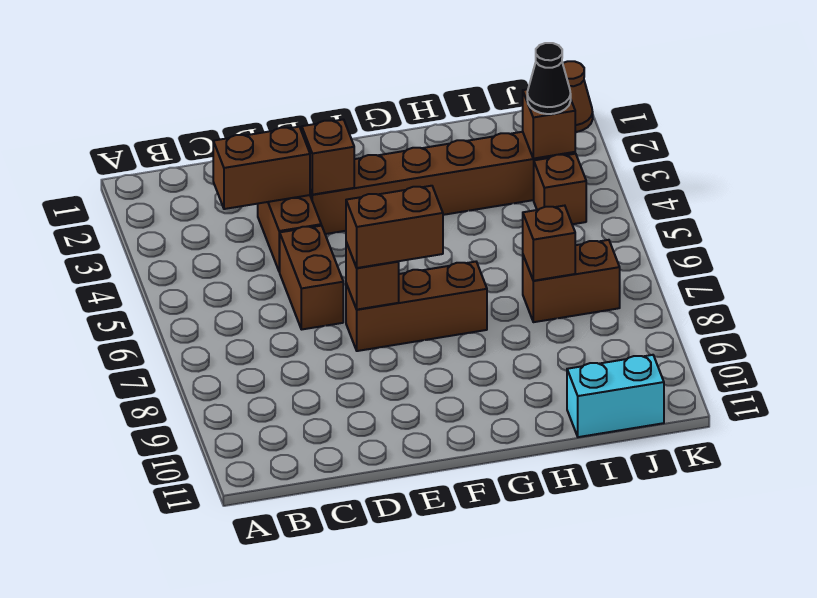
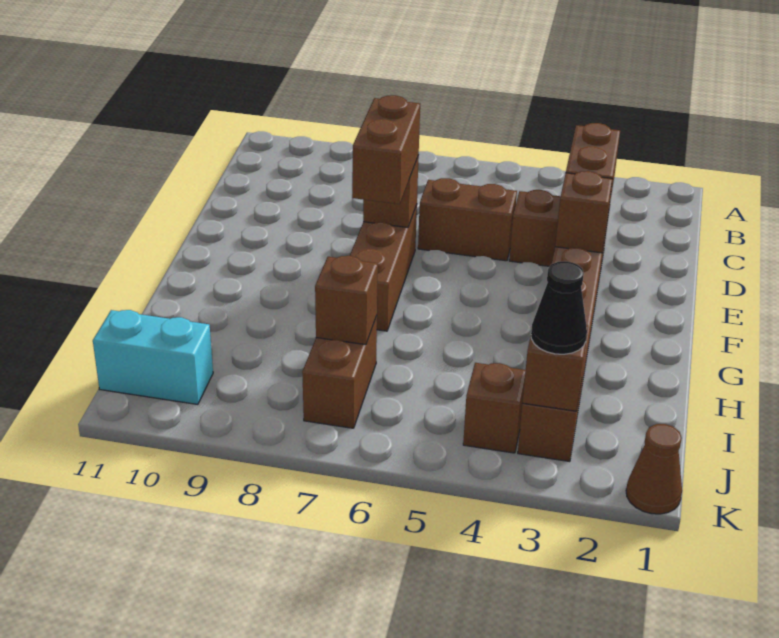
cyan 1x2 brick [567,355,664,437] -> cyan 1x2 brick turned to [93,310,213,405]

